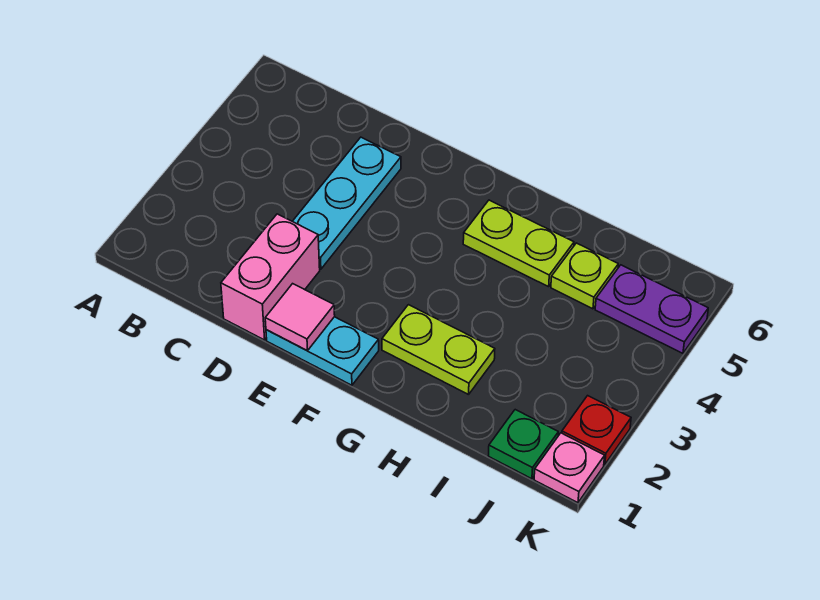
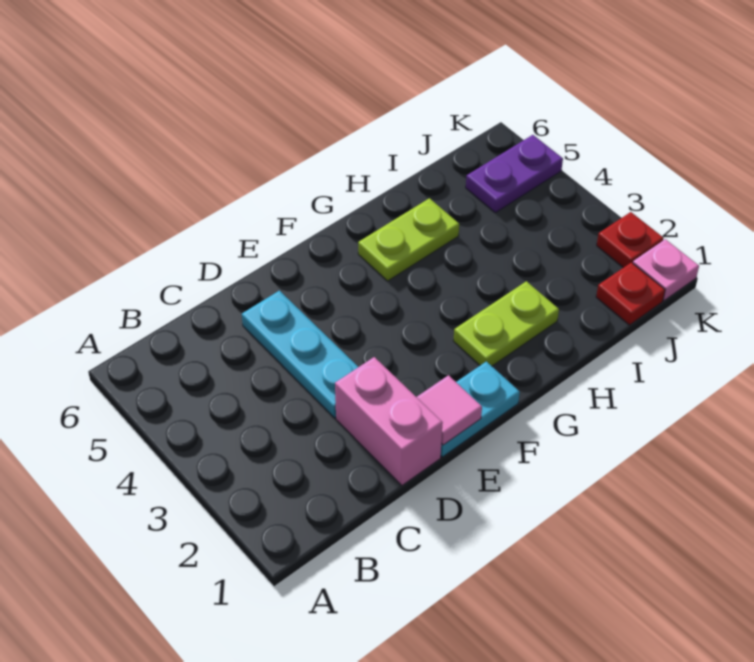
lime 1x1 plate [551,243,618,309] -> none
green 1x1 plate [489,410,558,479] -> red 1x1 plate [596,262,665,325]

